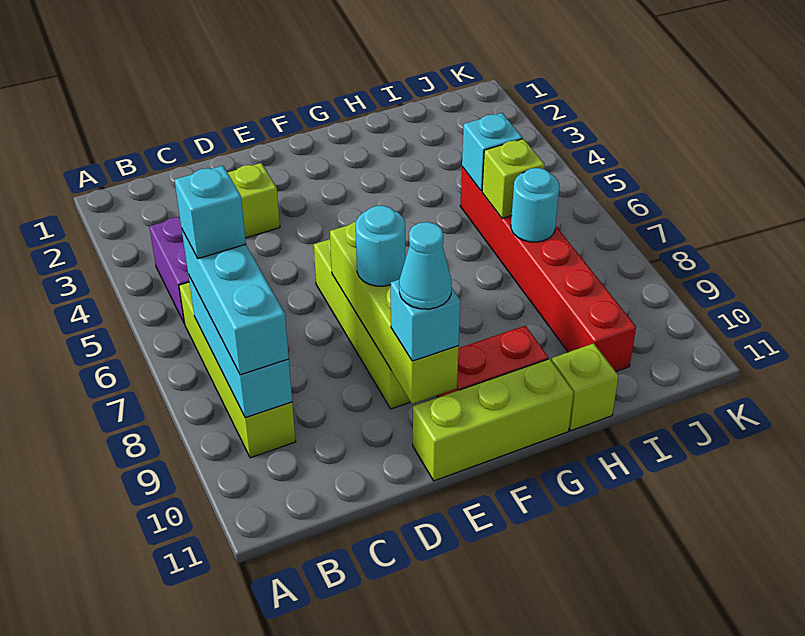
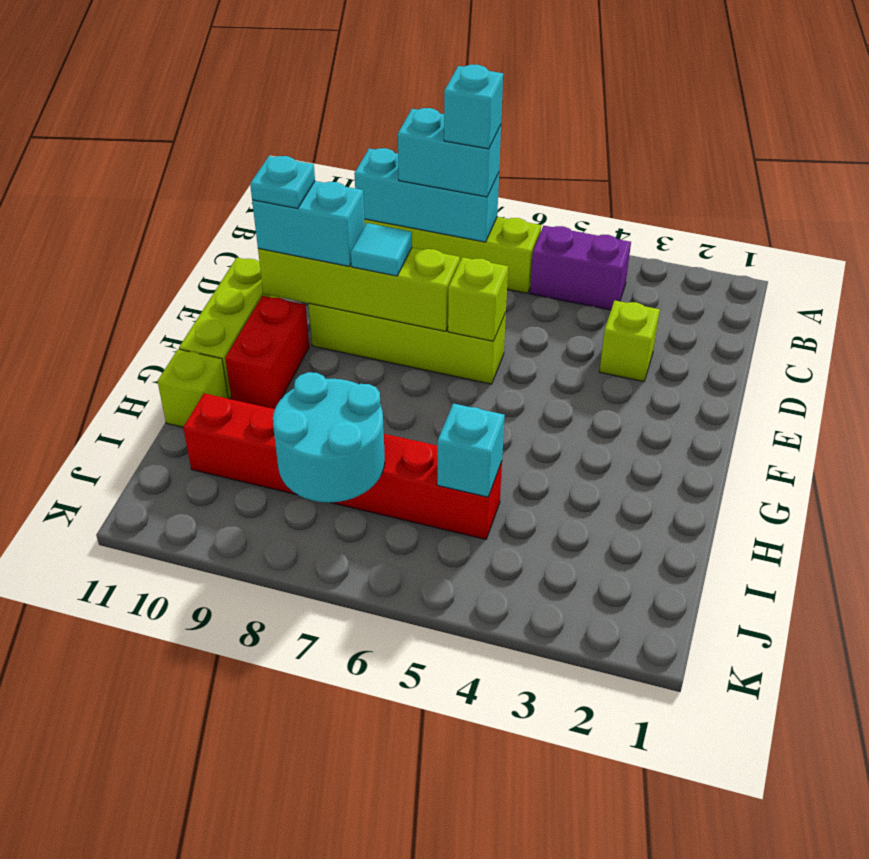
cyan 1x3 brick [182,230,289,375] -> cyan 1x2 brick [398,108,501,197]
cyan 1x1 round brick [356,206,405,286] -> cyan 1x1 tile [351,223,412,276]
cyan 1x1 brick [391,279,460,361] -> cyan 1x2 brick [252,181,365,266]
cyan 1x1 cone [399,222,452,309] -> cyan 1x1 plate [250,156,315,209]
lime 1x1 brick [482,139,545,218] -> lime 1x1 brick moved to [448,257,508,341]
cyan 1x1 round brick [511,168,559,242] -> cyan 2x2 round brick [273,372,385,503]

